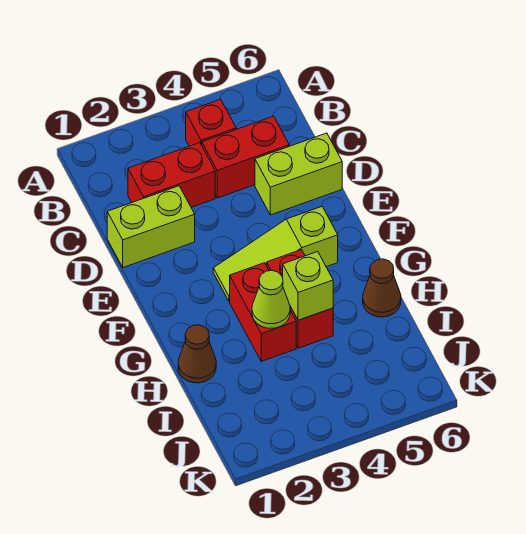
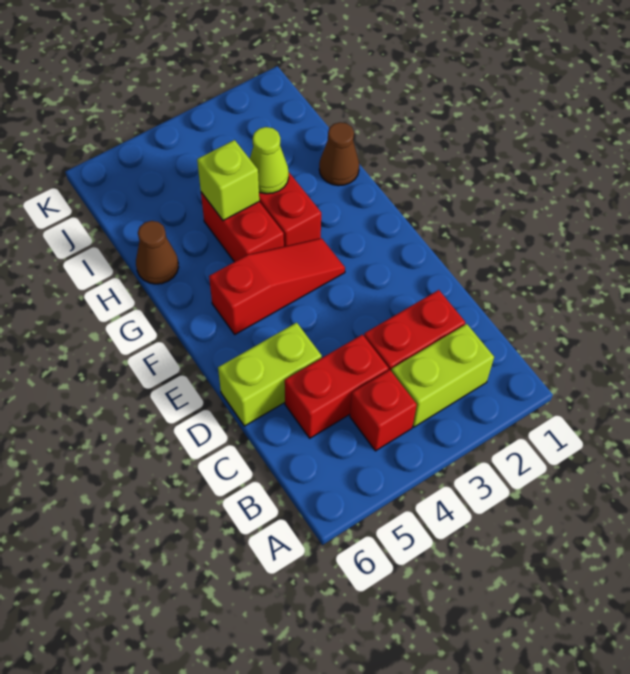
lime 1x2 brick [107,186,195,267] -> lime 1x2 brick moved to [391,324,494,427]
lime 1x3 slope [213,206,338,301] -> red 1x3 slope [209,238,345,334]

